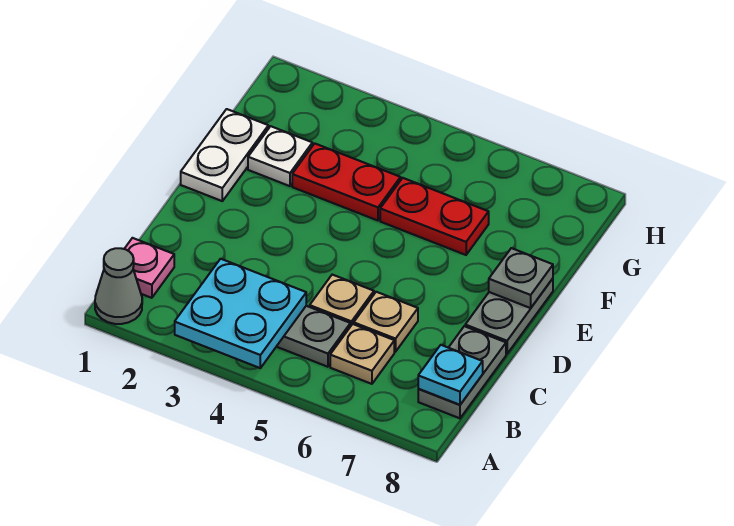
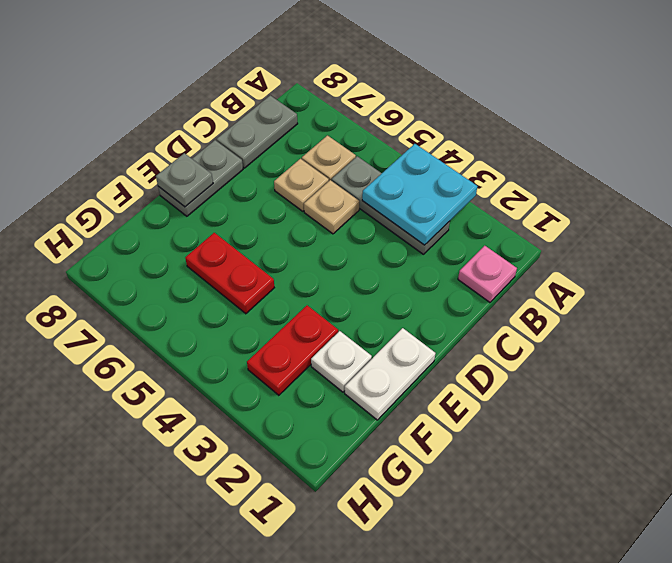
grey 1x1 cone [95,248,142,324] -> none
cyan 1x1 plate [418,345,483,405] -> none
red 1x2 plate [292,144,401,221] -> red 1x2 plate turned to [247,305,338,395]

